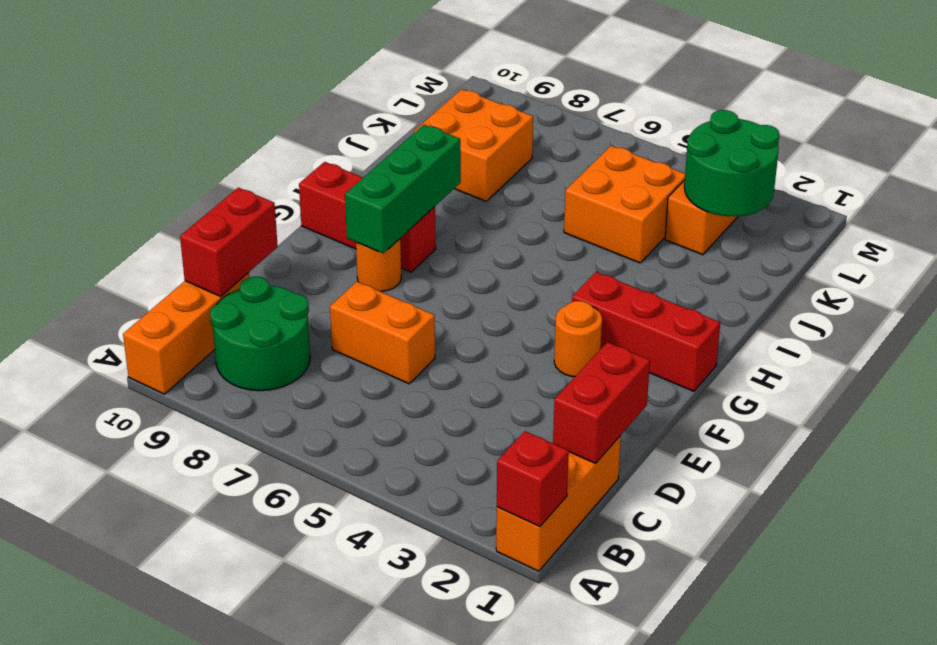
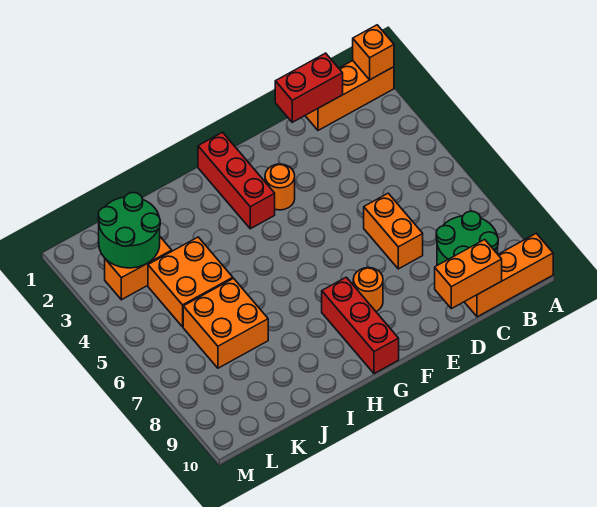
red 1x1 brick [497,431,569,527] -> orange 1x1 brick [353,25,394,80]
red 1x2 brick [180,188,278,296] -> orange 1x2 brick [435,240,502,309]
green 1x3 brick [345,125,461,253] -> none
orange 2x2 brick [414,89,533,201] -> orange 2x2 brick moved to [183,278,268,368]

